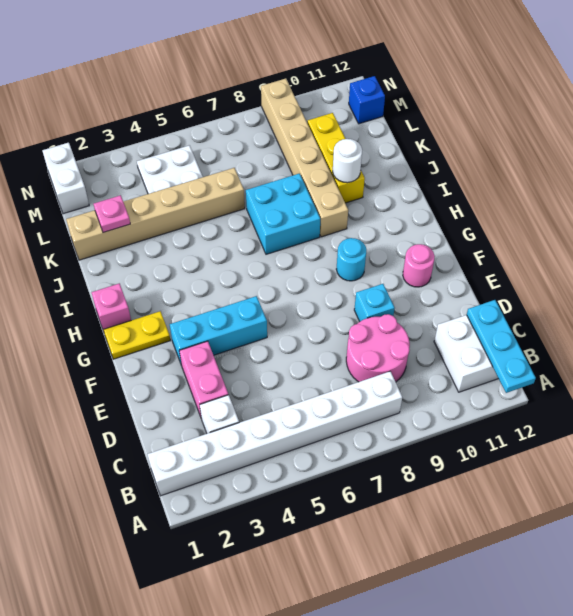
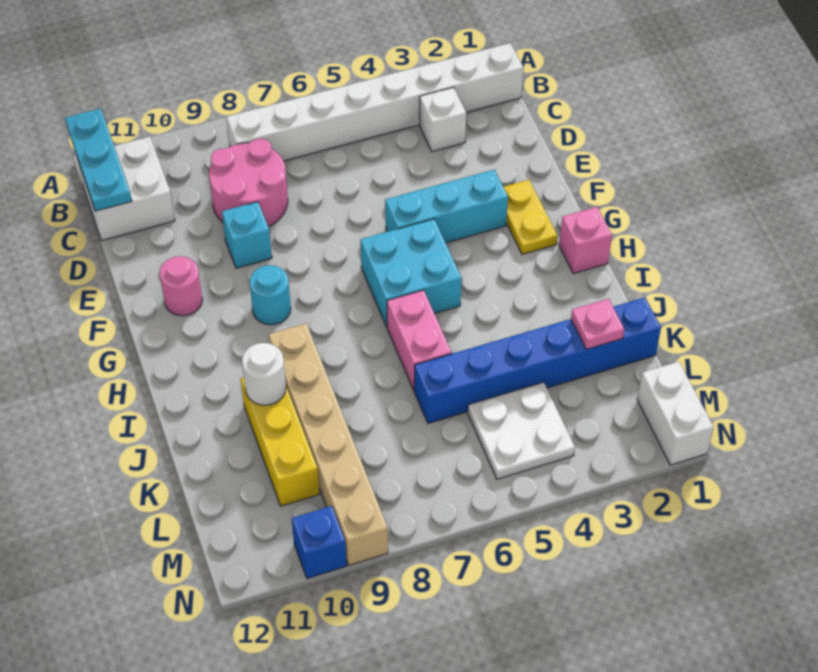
pink 1x2 brick [179,341,228,419] -> pink 1x2 brick moved to [387,290,452,390]
yellow 1x2 plate [103,311,170,359] -> yellow 1x2 plate turned to [503,180,558,254]
cyan 2x2 brick [246,174,320,254] -> cyan 2x2 brick moved to [361,219,462,327]
tan 1x6 brick [66,168,245,260] -> blue 1x6 brick [414,298,661,423]
blue 1x1 brick [349,76,385,124] -> blue 1x1 brick moved to [292,506,347,578]

